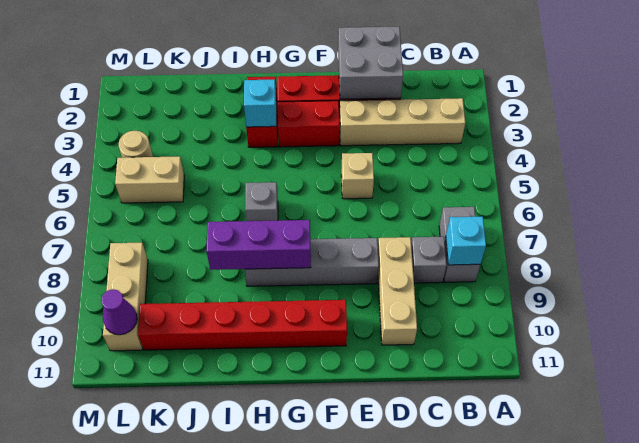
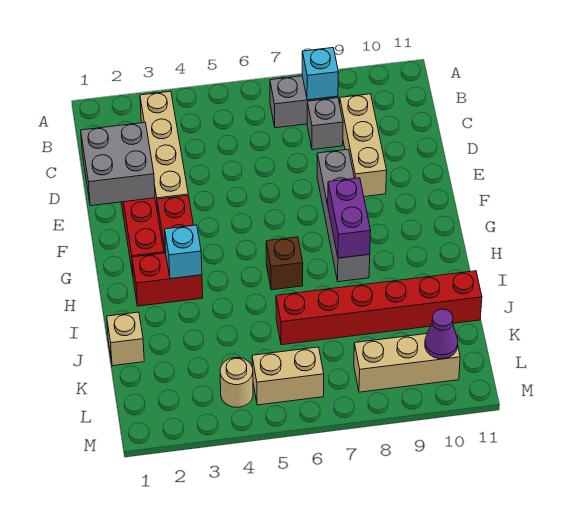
tan 1x3 brick [378,237,417,345] -> tan 1x3 brick turned to [340,94,387,197]
tan 1x1 brick [341,153,374,199] -> tan 1x1 brick moved to [107,312,144,366]
red 1x6 brick [138,300,347,350] -> red 1x6 brick turned to [276,271,482,345]
purple 1x3 brick [206,220,311,270] -> purple 1x2 brick [328,178,371,258]
grey 1x1 brick [245,182,278,221] -> brown 1x1 brick [266,237,303,290]
tan 1x2 brick [115,156,184,203] -> tan 1x2 brick turned to [252,347,324,405]

